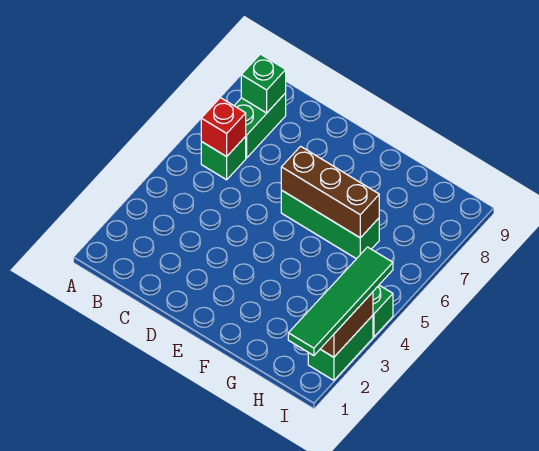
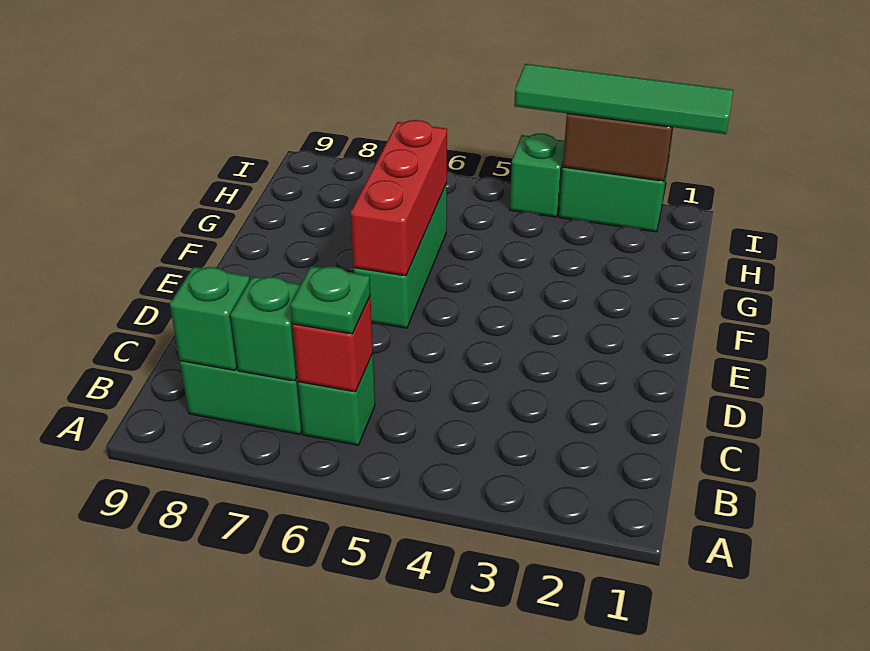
none -> green 1x1 plate [291,266,370,334]
none -> green 1x1 brick [231,276,301,381]
brown 1x3 brick [281,146,379,238] -> red 1x3 brick [351,120,447,276]

